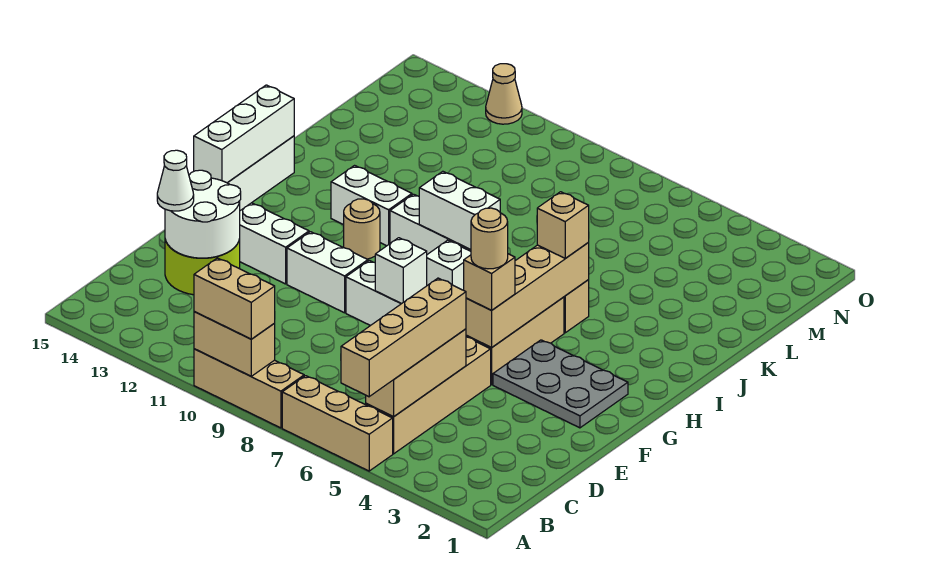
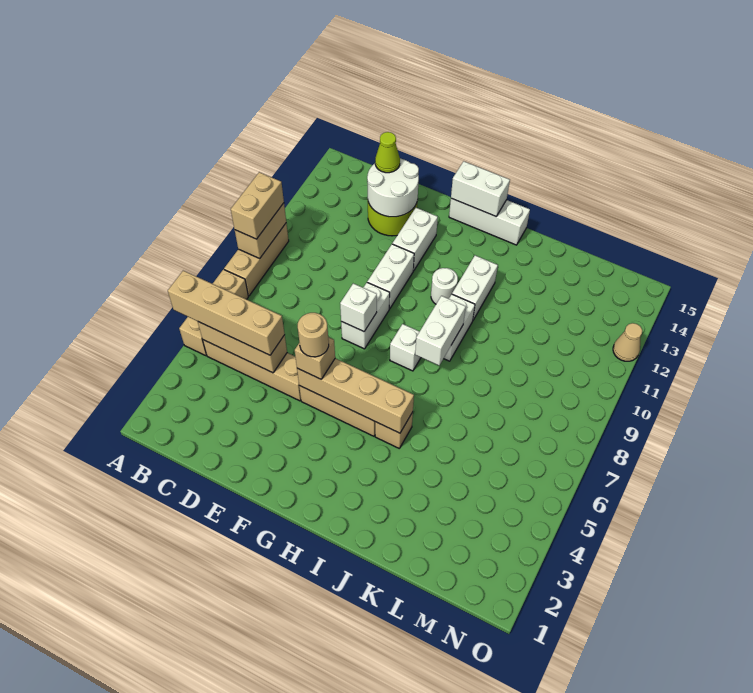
white 1x1 cone [157,150,194,211] -> lime 1x1 cone [375,132,400,173]
grey 2x3 plate [493,340,628,428] -> none
white 1x3 brick [194,85,294,183] -> white 1x2 brick [451,161,510,216]
tan 1x1 round brick [344,199,380,259] -> white 1x1 round brick [431,268,458,304]
tan 1x1 brick [537,192,589,258] -> none

